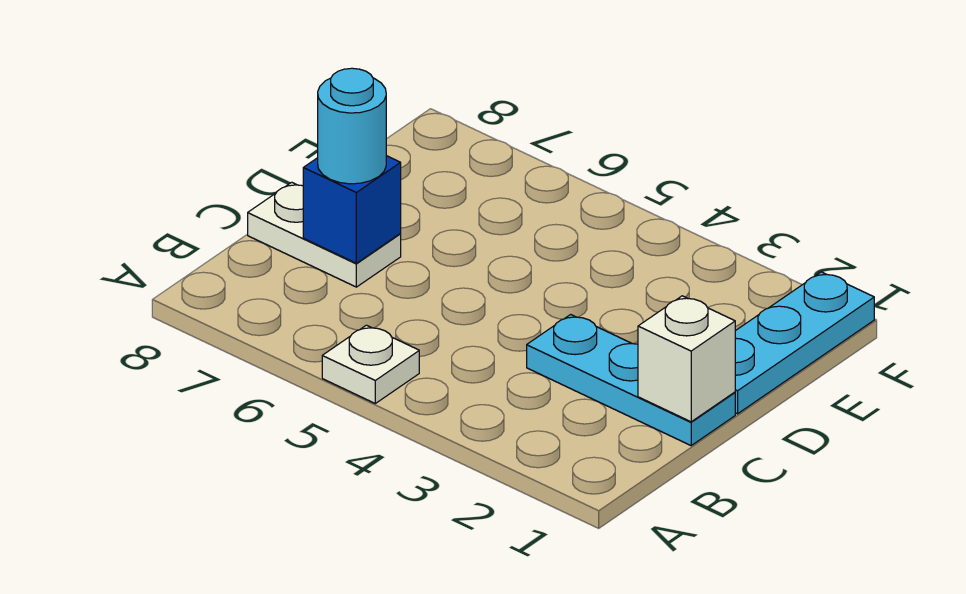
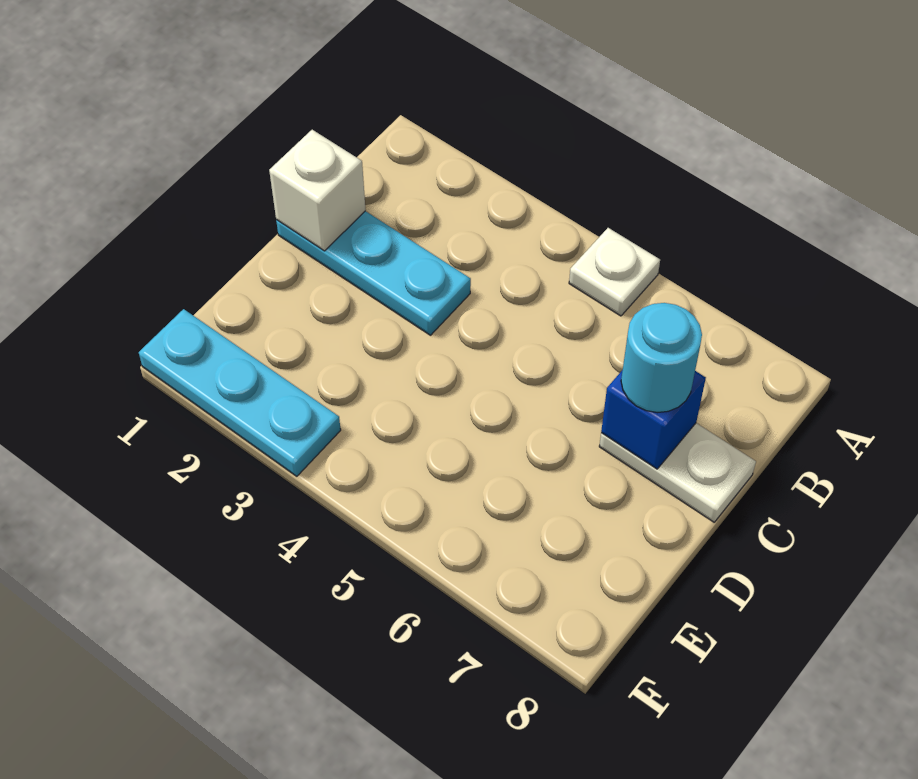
cyan 1x3 plate [735,272,874,414] -> cyan 1x3 plate turned to [139,309,341,476]

